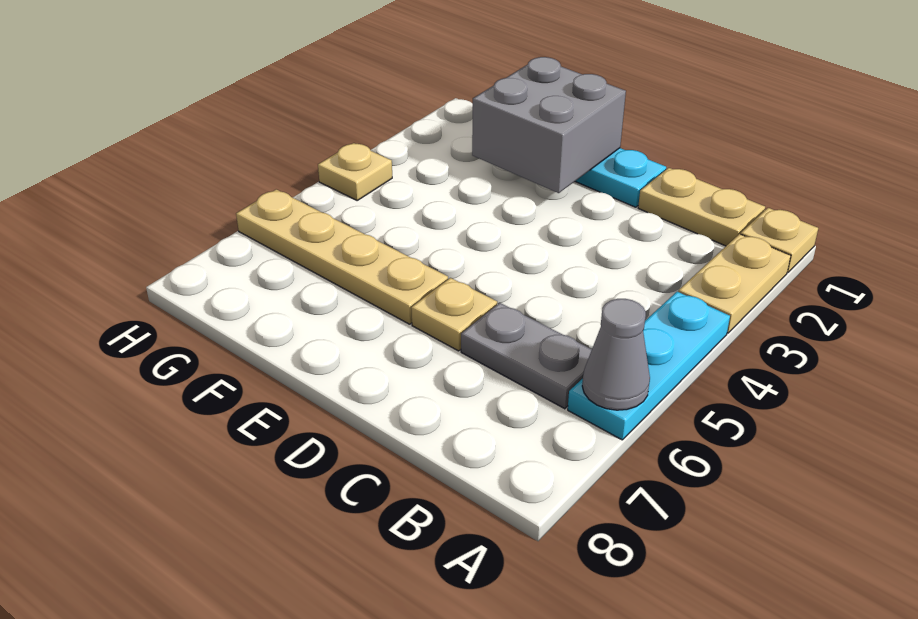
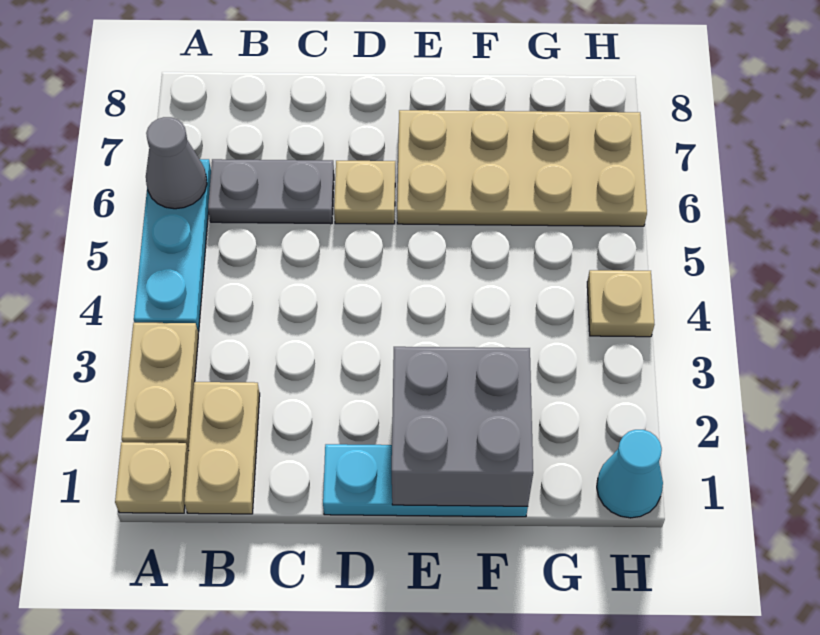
tan 1x2 plate [638,168,765,246] -> tan 1x2 plate turned to [184,382,260,514]
tan 1x4 plate [236,189,448,324] -> tan 2x4 plate [397,110,647,226]
none -> cyan 1x1 cone [597,430,663,518]

